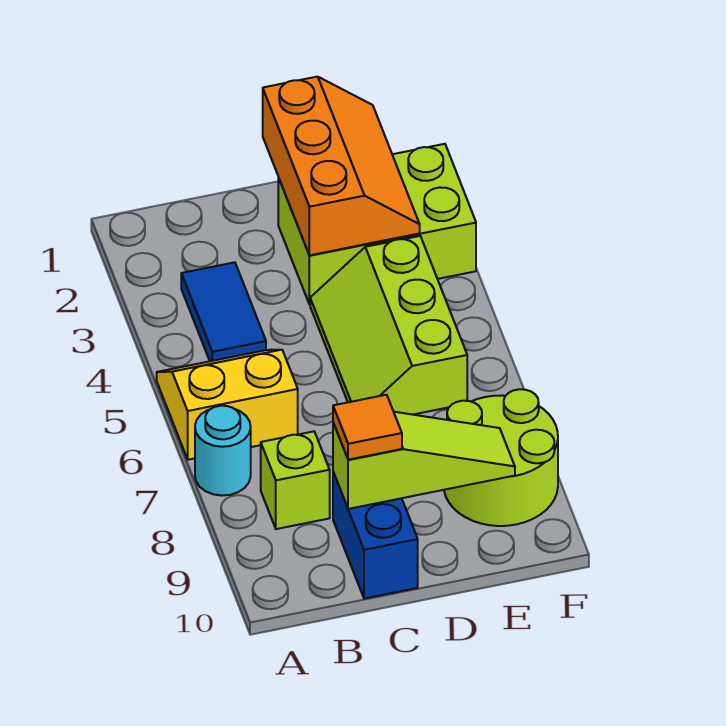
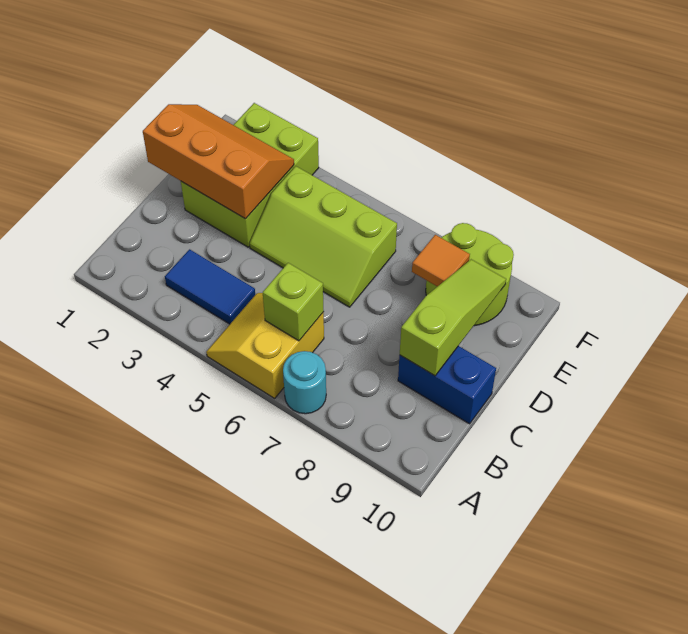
lime 1x1 brick [261,431,330,529] -> lime 1x1 brick moved to [263,263,324,341]
orange 1x1 tile [333,395,402,460] -> orange 1x1 tile moved to [412,235,470,287]

